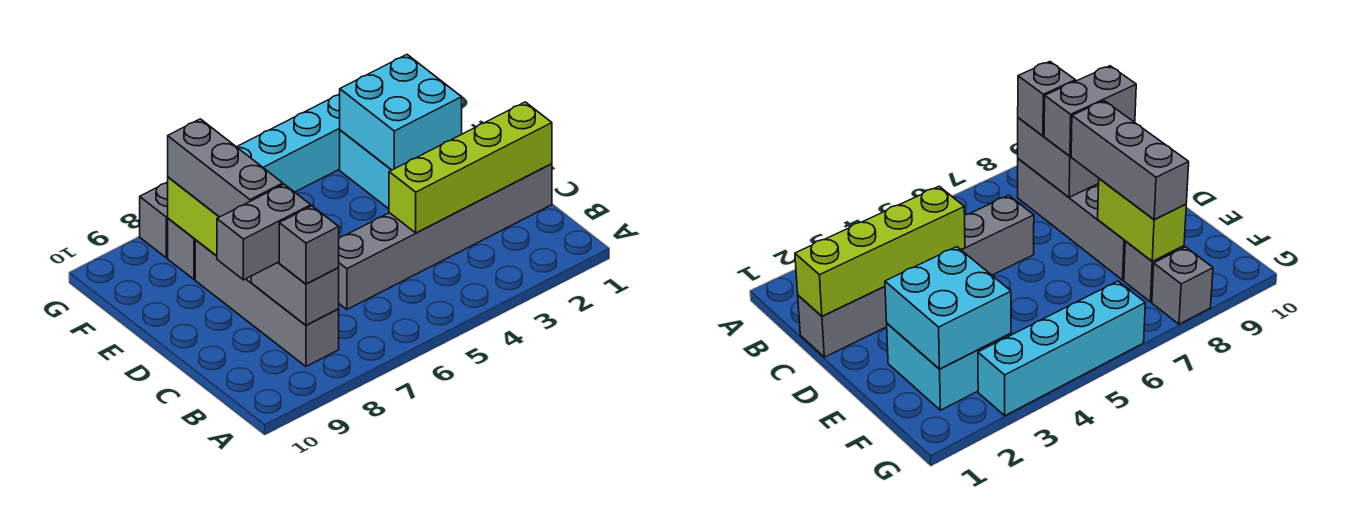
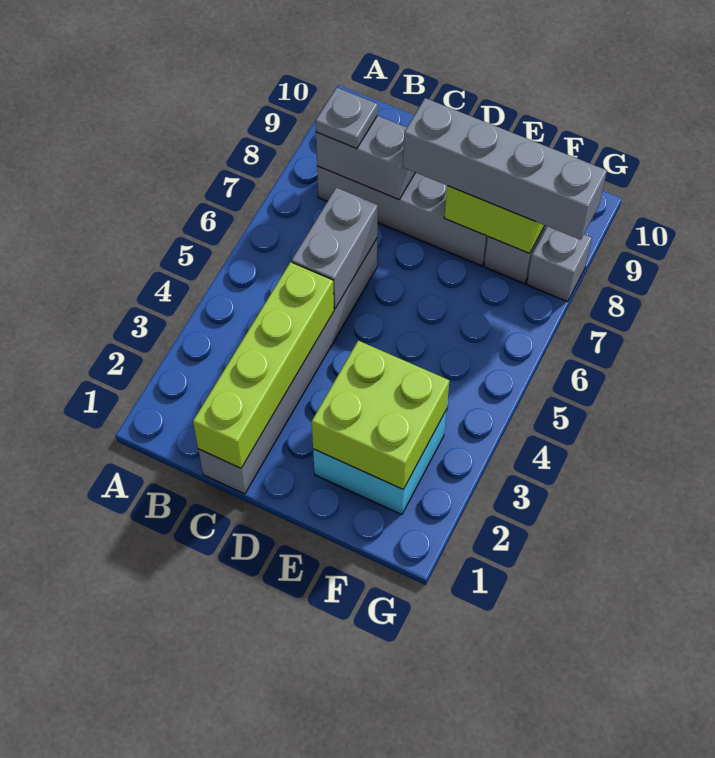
grey 1x1 brick [279,206,339,284] -> grey 1x1 plate [316,87,378,149]
grey 1x2 brick [217,184,311,280] -> grey 1x2 brick moved to [292,188,378,309]
grey 1x3 brick [168,119,283,217] -> grey 1x4 brick [403,98,607,240]
cyan 2x2 brick [340,55,462,170] -> lime 2x2 brick [312,341,449,489]
cyan 1x4 brick [237,94,340,192] -> none

